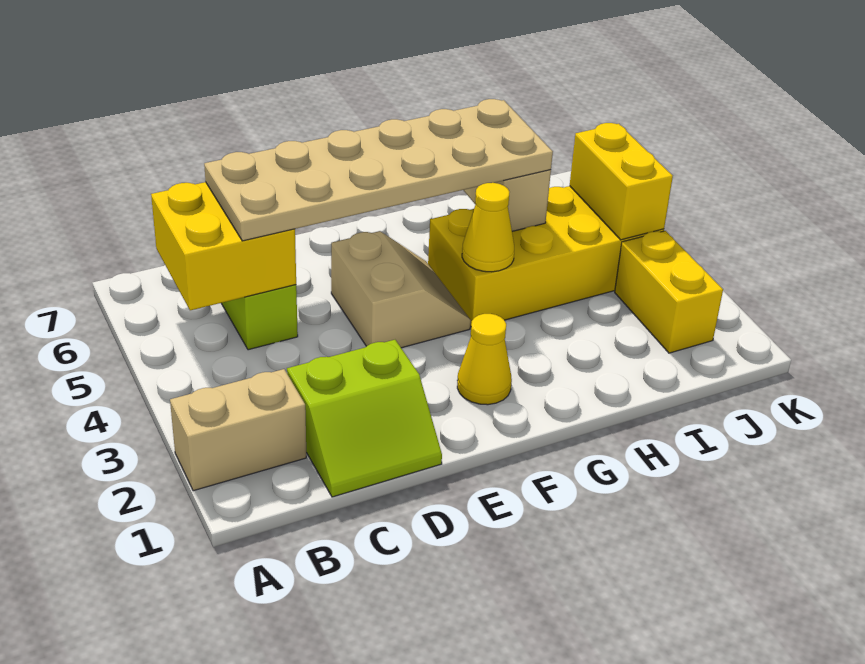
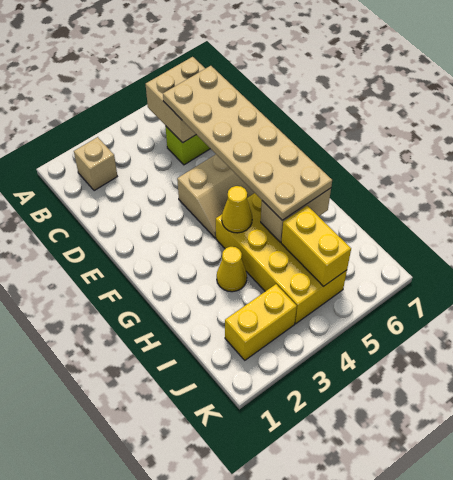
tan 1x2 brick [170,369,306,491] -> tan 1x1 brick [74,137,117,191]
yellow 2x2 brick [151,182,296,310] -> tan 2x2 brick [146,57,205,143]
lime 2x2 slope [287,340,442,497] -> none
yellow 1x1 cone [457,314,512,405] -> yellow 1x1 cone moved to [217,247,247,292]
yellow 1x2 brick [570,123,673,240] -> yellow 1x2 brick turned to [281,206,351,286]

